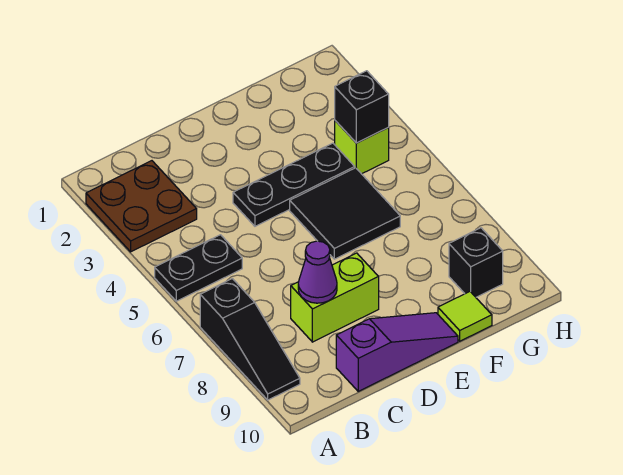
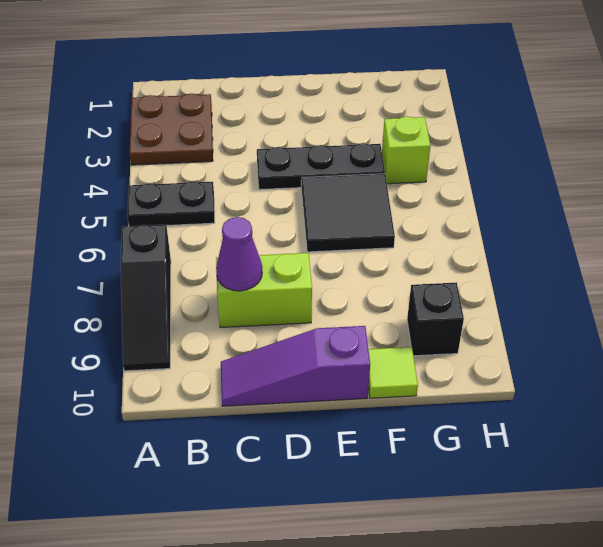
purple 1x3 slope [336,313,458,391] -> purple 1x3 slope turned to [221,326,370,406]
black 1x1 brick [335,71,389,143] -> none

